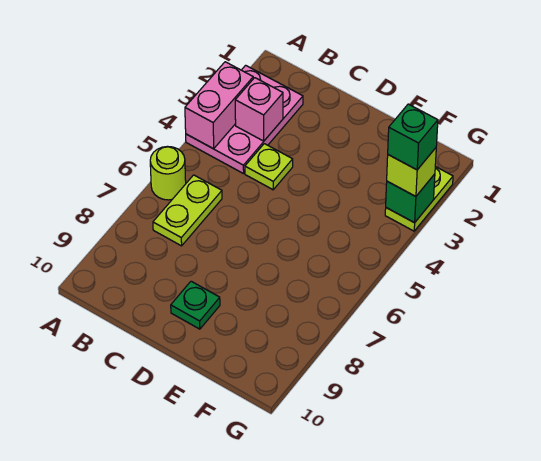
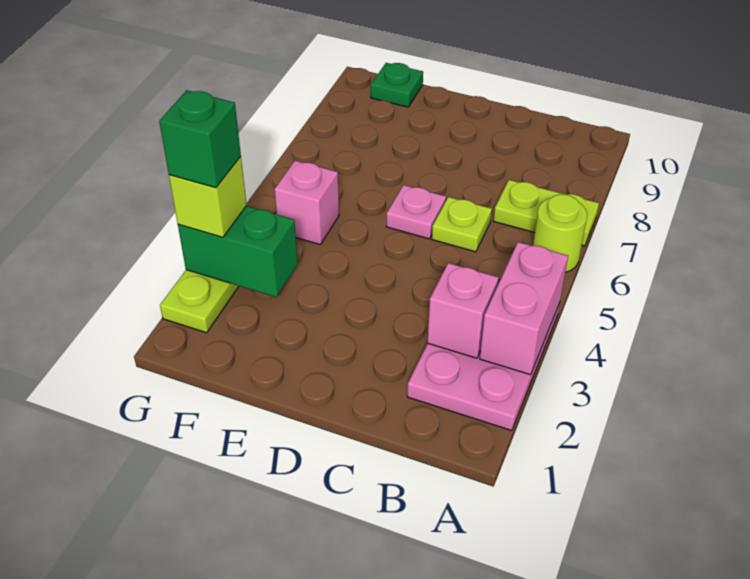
lime 1x2 plate [153,175,222,246] -> lime 1x2 plate turned to [494,180,599,246]
lime 1x1 plate [245,144,293,190] -> lime 1x1 plate moved to [432,197,492,252]
none -> pink 1x1 plate [386,185,446,239]
green 1x1 plate [171,281,220,329] -> green 1x1 plate moved to [371,63,423,107]
none -> pink 1x1 brick [275,161,339,245]
green 1x1 brick [386,174,435,223] -> green 1x2 brick [178,206,298,297]

